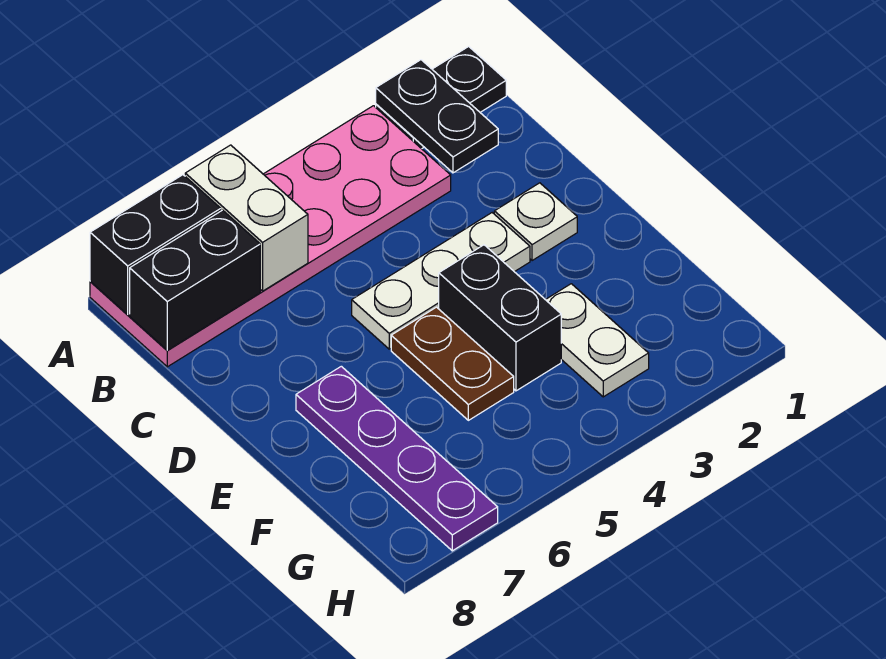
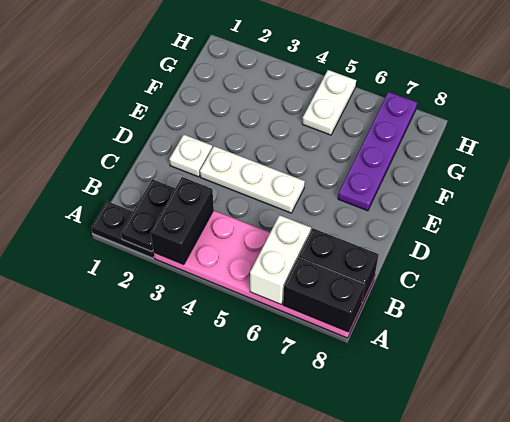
black 1x2 brick [439,245,561,391] -> black 1x2 brick moved to [151,177,214,265]
brown 1x2 plate [391,307,514,420] -> none
white 1x2 plate [546,284,649,397] -> white 1x2 plate moved to [302,70,356,135]

